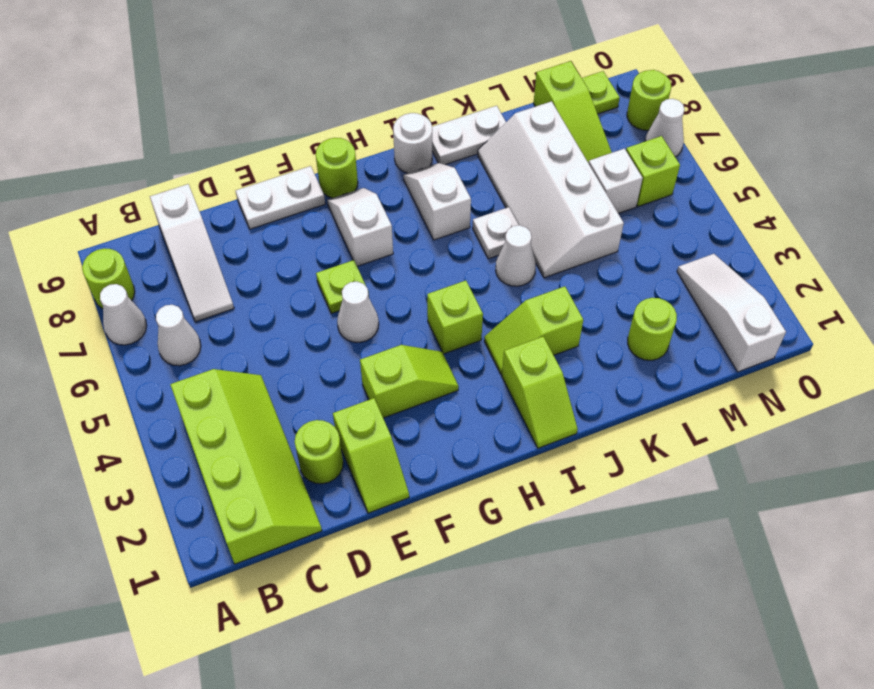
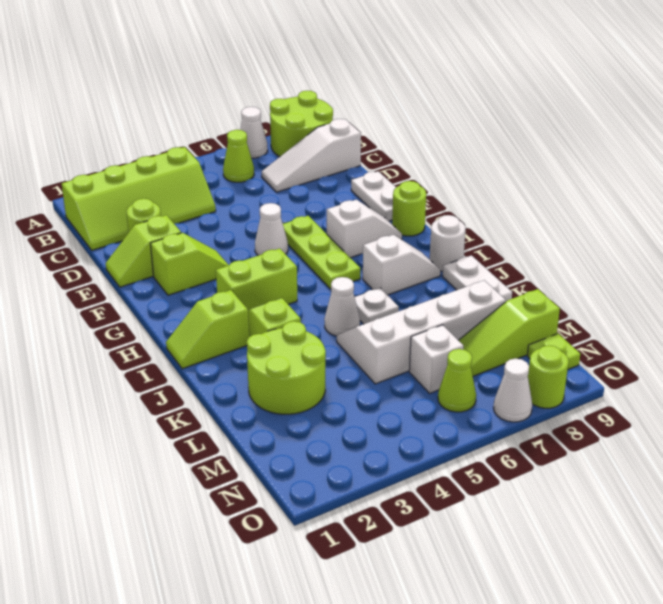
lime 1x1 round brick [82,248,135,309] -> lime 2x2 round brick [270,91,333,157]
white 1x1 cone [156,305,201,366] -> lime 1x1 cone [223,130,254,182]
lime 1x2 slope [360,345,459,418] -> lime 1x2 slope turned to [150,233,228,295]
lime 1x1 plate [316,260,369,314] -> lime 1x3 plate [283,216,360,289]
lime 1x1 brick [427,281,483,354] -> lime 1x2 brick [216,248,297,310]
lime 1x1 round brick [628,298,677,360] -> lime 2x2 round brick [247,321,326,414]
white 1x3 slope [677,254,786,372] -> none
lime 1x1 brick [626,136,680,206] -> lime 1x1 cone [438,349,476,412]

